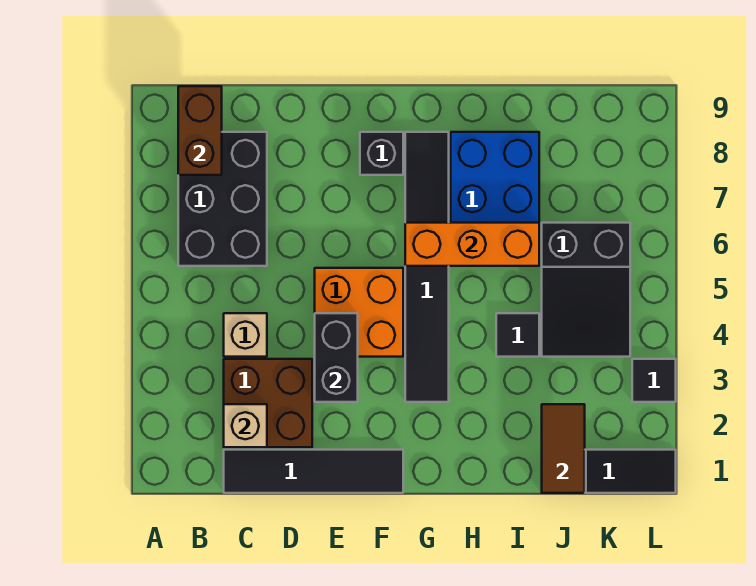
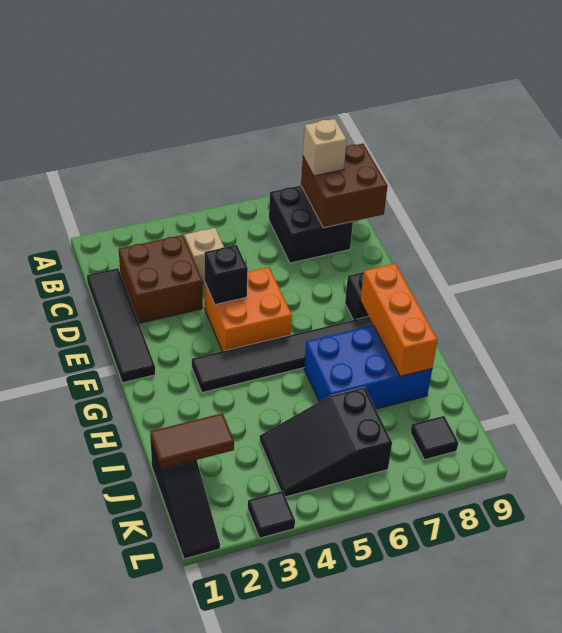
black 2x3 brick [178,132,267,266] -> black 2x2 brick [269,185,353,263]
brown 1x2 brick [178,86,222,175] -> brown 2x2 brick [301,144,388,228]
tan 1x1 brick [224,404,267,447] -> tan 1x1 brick moved to [303,119,347,176]
black 1x2 brick [315,313,358,402] -> black 1x1 brick [205,245,248,304]
orange 1x3 brick [405,223,539,266] -> orange 1x3 brick moved to [361,264,437,376]
black 1x1 tile [496,313,539,357] -> black 1x1 tile moved to [411,416,458,460]

